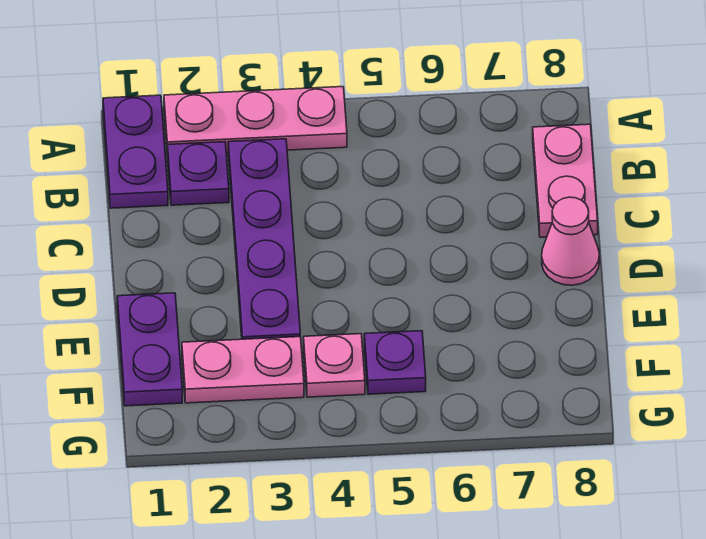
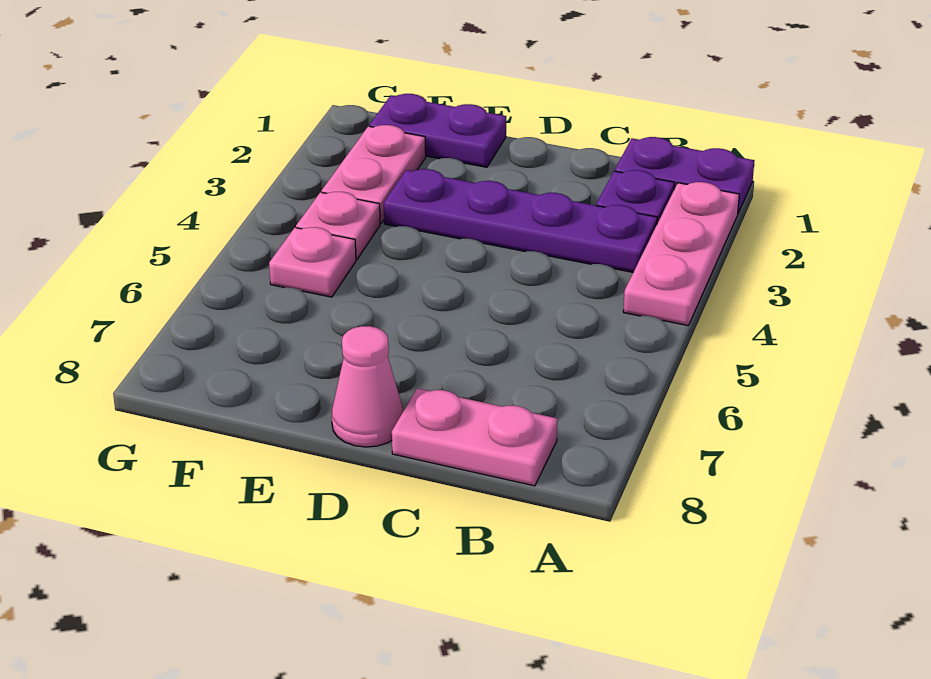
purple 1x1 plate [364,331,426,394] -> pink 1x1 plate [269,227,356,297]

